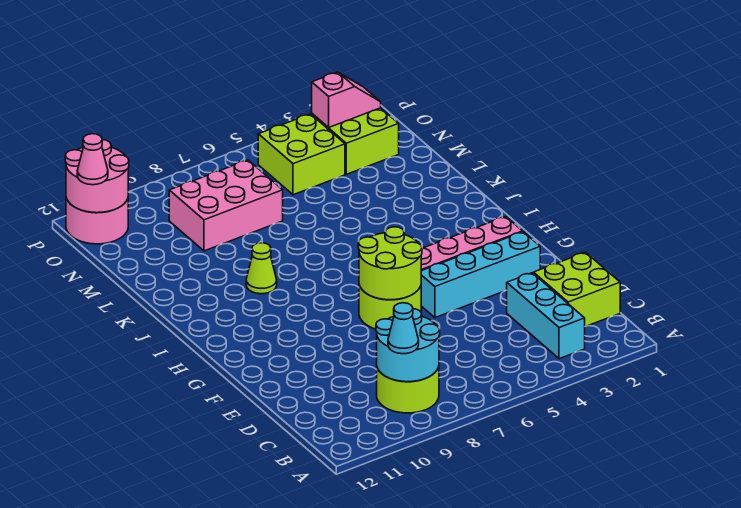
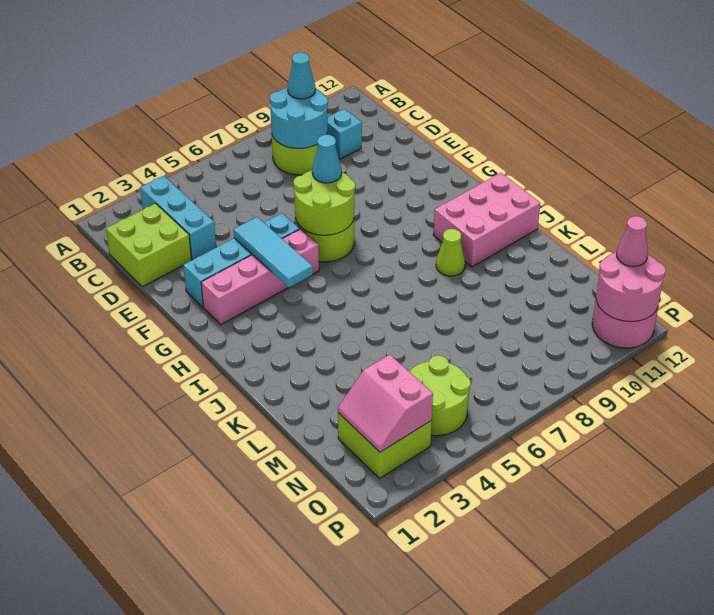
none -> cyan 1x1 brick [328,109,362,159]
none -> cyan 1x3 tile [233,217,313,287]
none -> cyan 1x1 cone [312,134,342,183]
pink 2x3 brick [169,160,283,251] -> pink 2x3 brick moved to [433,173,540,267]
lime 2x2 brick [258,114,345,195] -> lime 2x2 round brick [409,355,470,436]
pink 1x2 slope [312,72,381,128] -> pink 2x2 slope [338,354,433,452]

